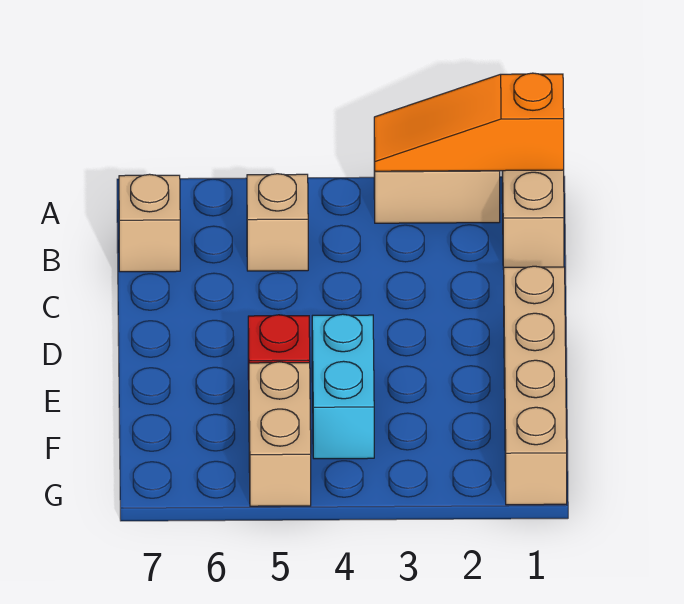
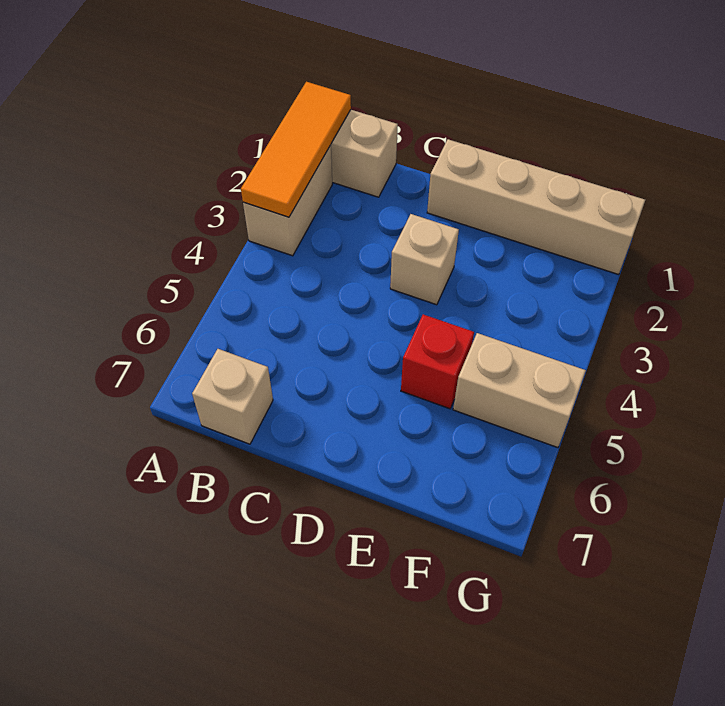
orange 1x3 slope [374,73,564,171] -> orange 1x3 tile [241,82,351,217]
tan 1x1 brick [247,174,308,271] -> tan 1x1 brick moved to [390,214,459,305]
cyan 1x2 brick [312,314,374,459] -> none

